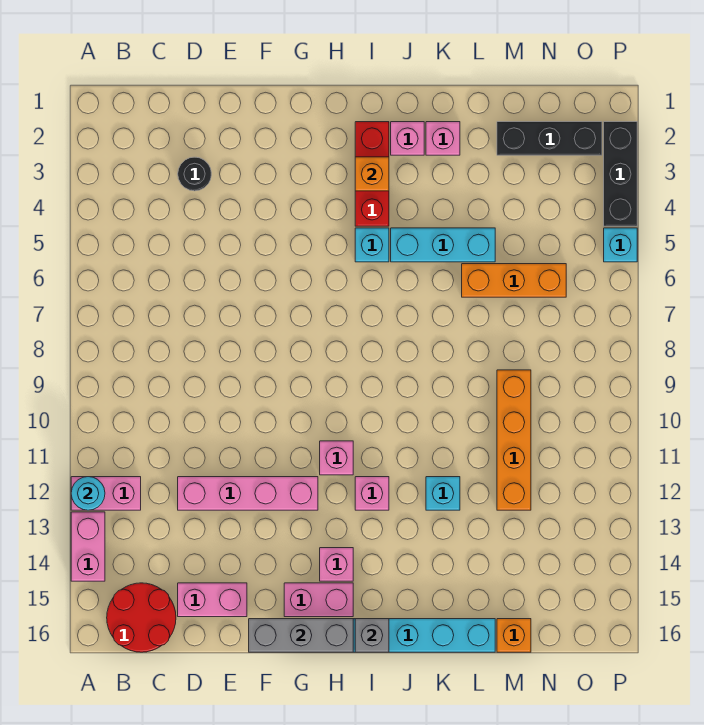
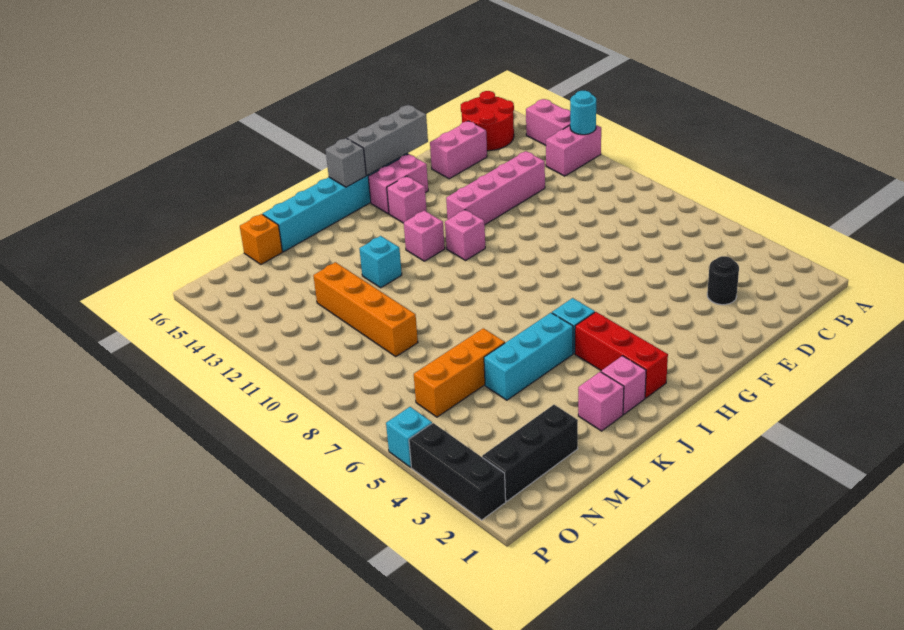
orange 1x1 brick [355,157,389,191] -> none

